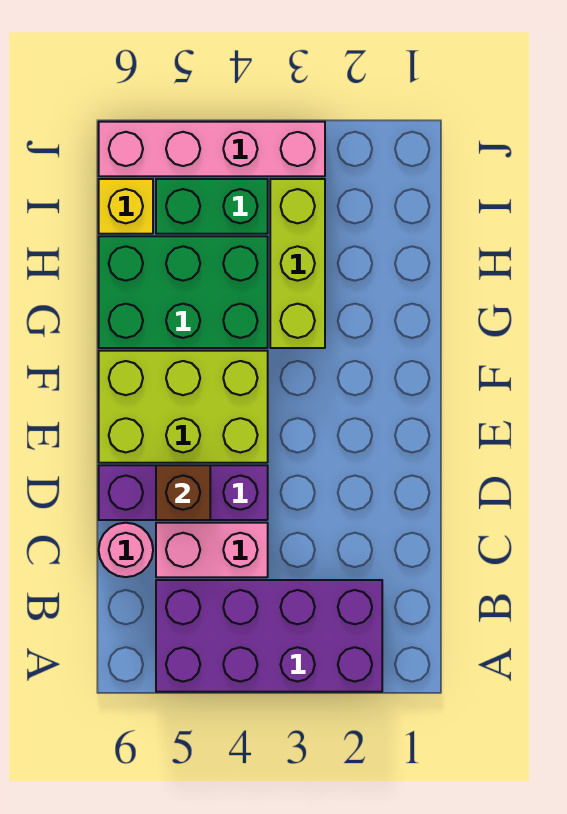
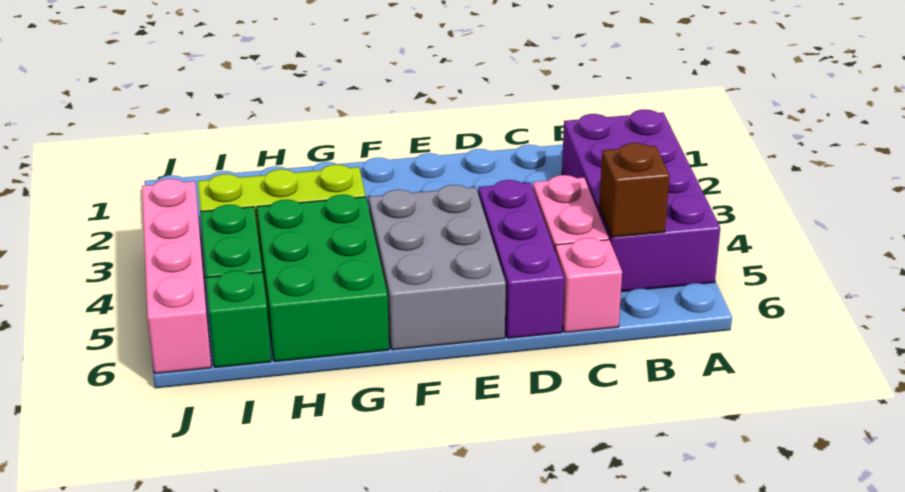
pink 1x1 round brick [99,523,153,577] -> pink 1x1 brick [555,238,622,333]
brown 1x1 brick [156,465,210,520] -> brown 1x1 brick moved to [599,143,670,237]
lime 2x3 brick [99,351,268,463] -> grey 2x3 brick [369,185,506,350]
yellow 1x1 brick [99,179,153,234] -> green 1x1 brick [206,271,271,368]

